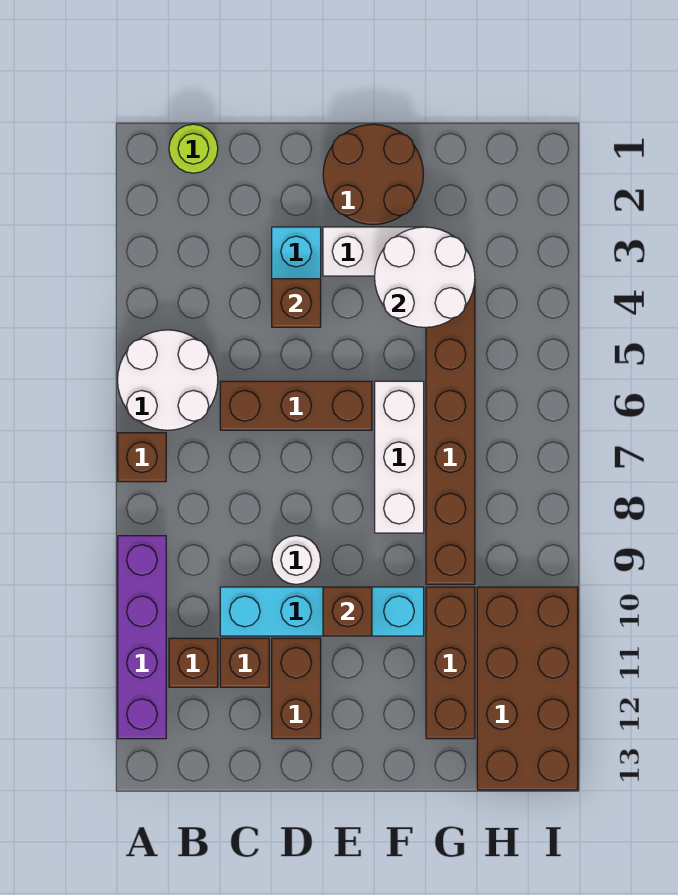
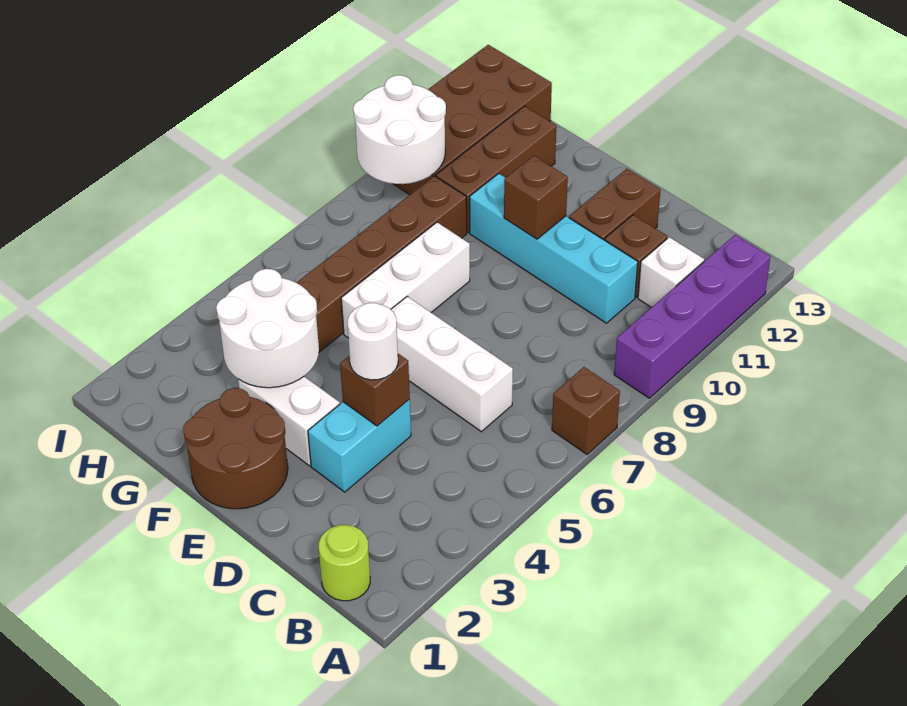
white 2x2 round brick [118,330,218,430] -> white 2x2 round brick moved to [353,75,446,184]
brown 1x1 brick [169,638,218,687] -> white 1x1 brick [638,237,704,307]
brown 1x3 brick [220,381,372,430] -> white 1x3 brick [391,296,513,432]
white 1x1 round brick [272,536,321,584] -> white 1x1 round brick moved to [348,303,398,380]

